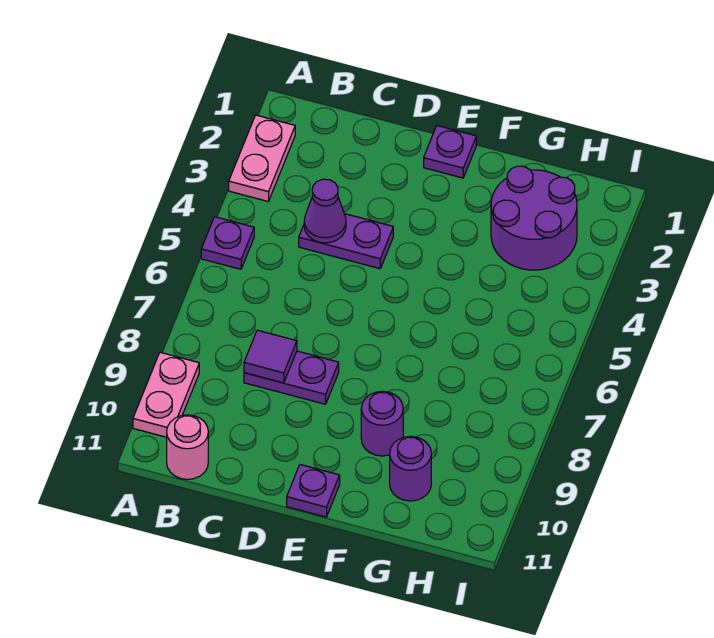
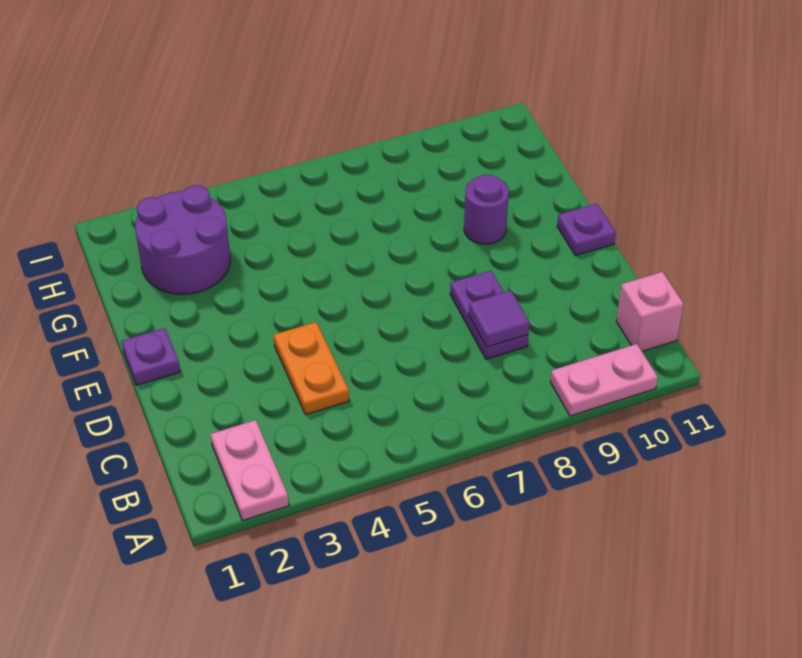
pink 1x2 plate [229,115,295,201] -> pink 1x2 plate turned to [211,420,289,521]
purple 1x1 plate [201,217,254,269] -> none
pink 1x1 round brick [167,415,208,479] -> pink 1x1 brick [616,272,683,351]
purple 1x2 plate [299,214,393,269] -> orange 1x2 plate [274,322,349,415]
purple 1x1 cone [304,179,346,243] -> none
purple 1x1 round brick [390,436,431,501] -> none

